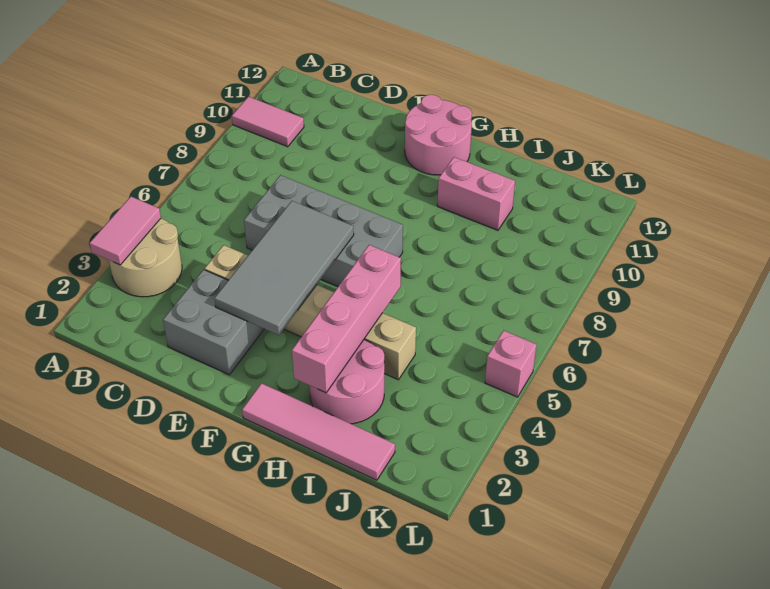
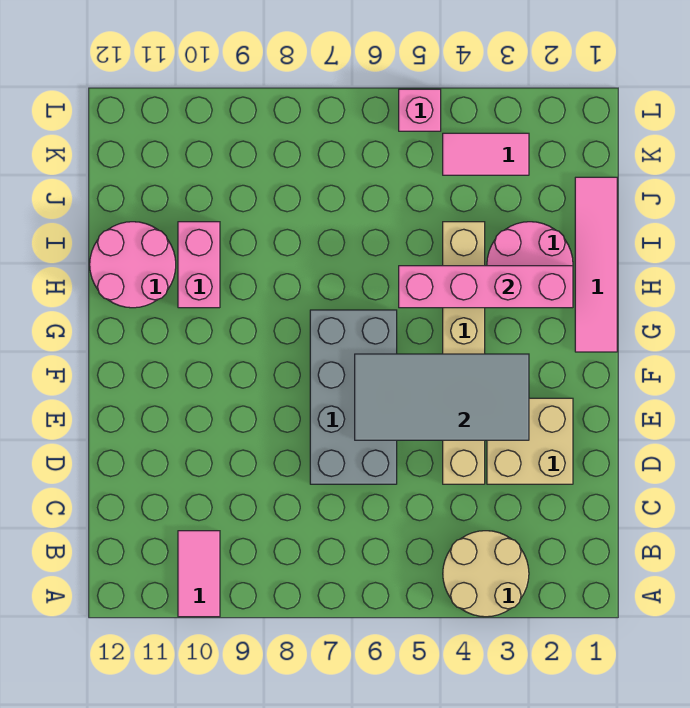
pink 1x2 tile [90,197,161,265] -> pink 1x2 tile moved to [443,133,529,175]
grey 2x2 brick [163,270,264,375] -> tan 2x2 brick [487,398,573,484]
pink 2x2 round brick [405,95,472,175] -> pink 2x2 round brick moved to [90,222,176,308]

